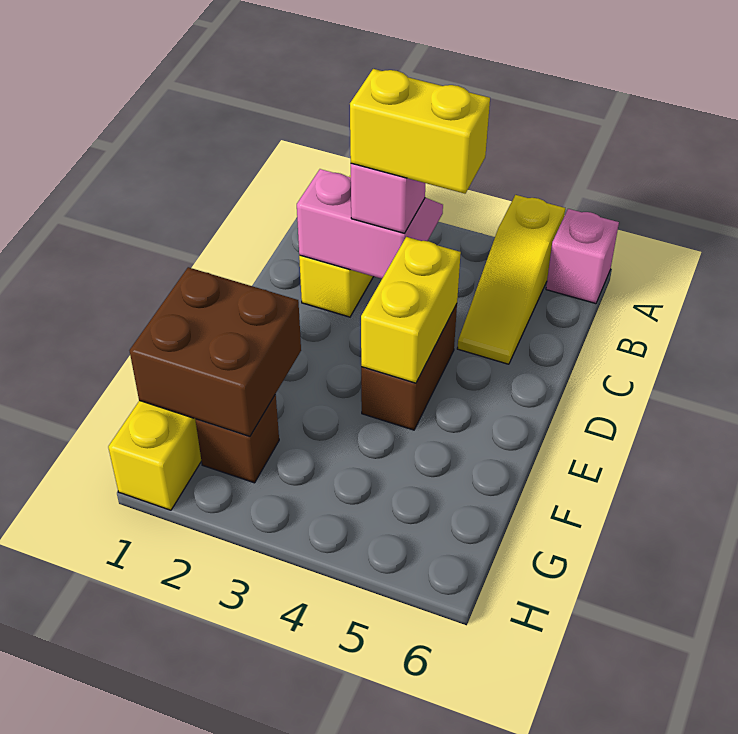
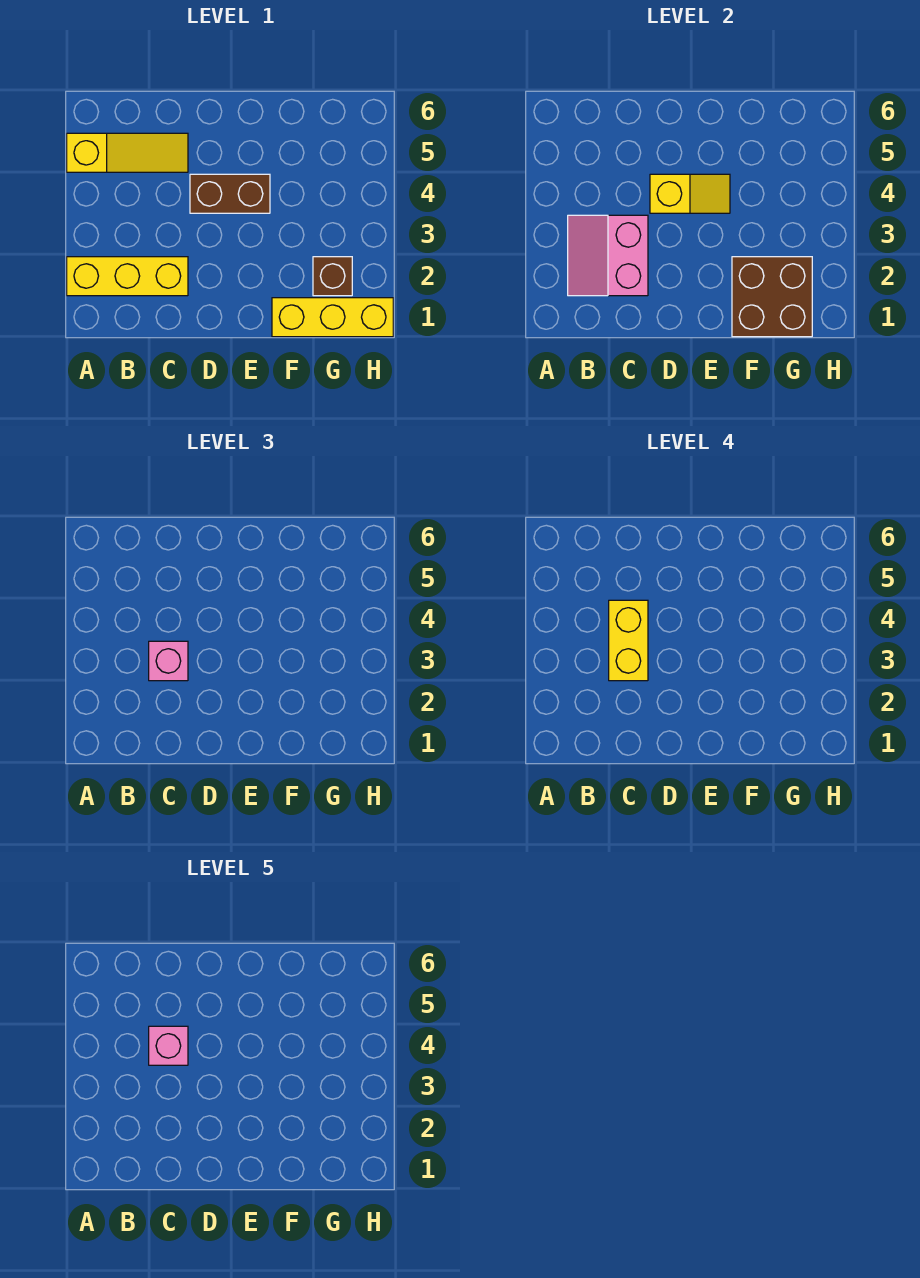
pink 1x1 brick [546,209,619,304] -> pink 1x1 brick moved to [149,1026,188,1065]
yellow 1x2 brick [361,237,461,383] -> yellow 1x2 slope [650,174,730,213]

